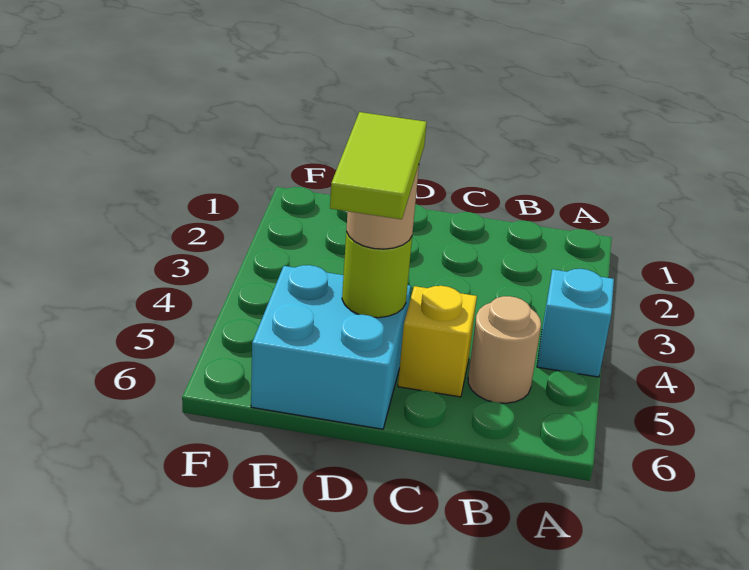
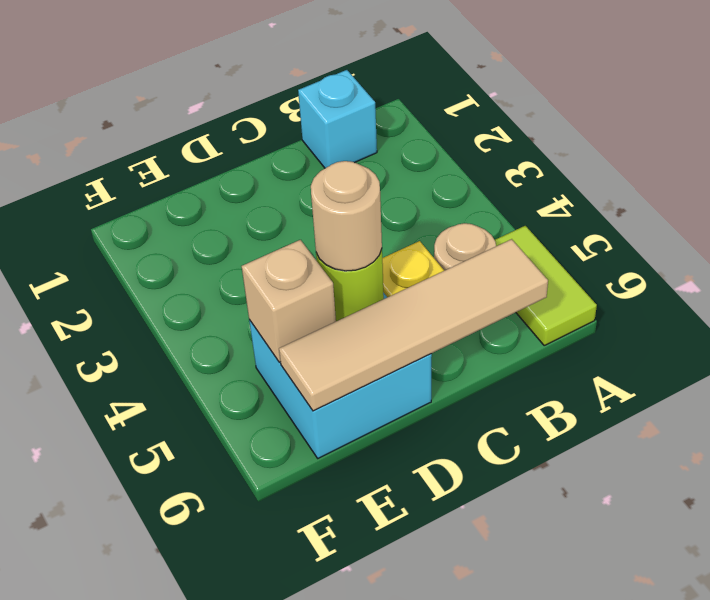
cyan 1x1 brick [537,269,614,377] -> cyan 1x1 brick moved to [298,70,377,168]
none -> tan 1x4 tile [279,239,548,411]
lime 1x2 tile [330,112,427,219] -> lime 1x2 tile moved to [495,226,597,345]
none -> tan 1x1 brick [242,240,336,362]

